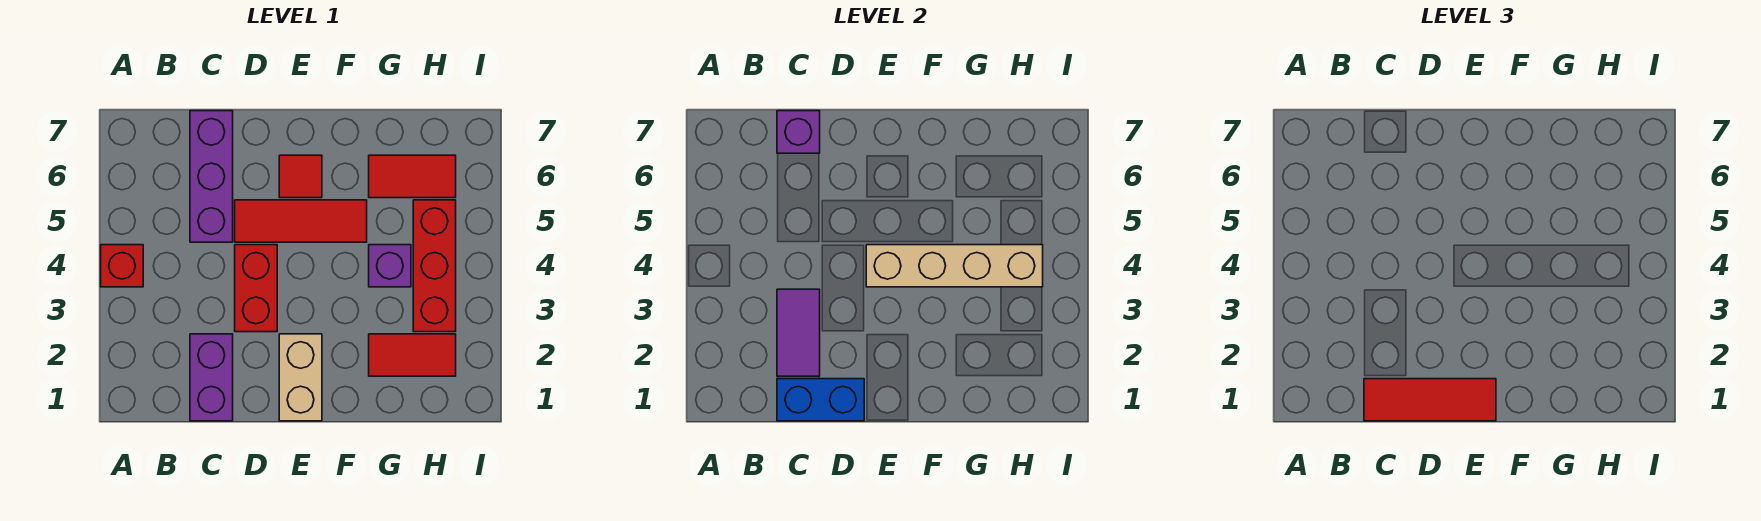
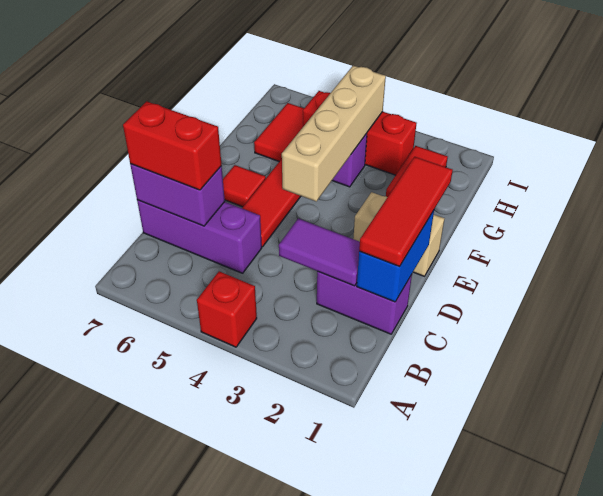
purple 1x1 brick [777,111,820,153] -> purple 1x2 brick [130,164,225,226]
red 1x2 brick [235,245,277,332] -> red 1x2 brick moved to [123,101,221,190]

